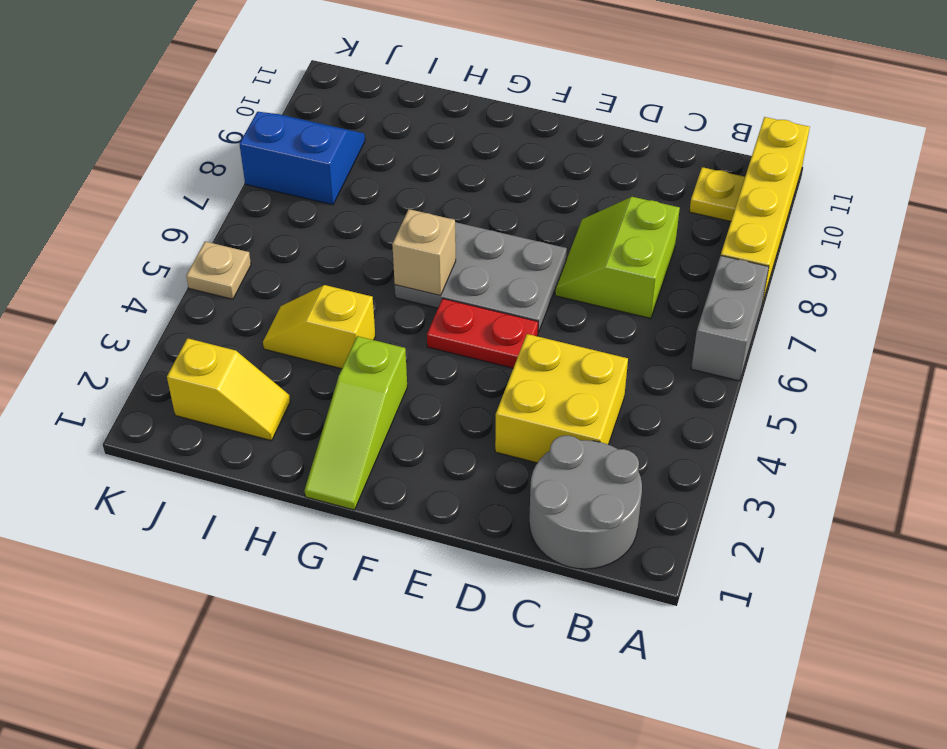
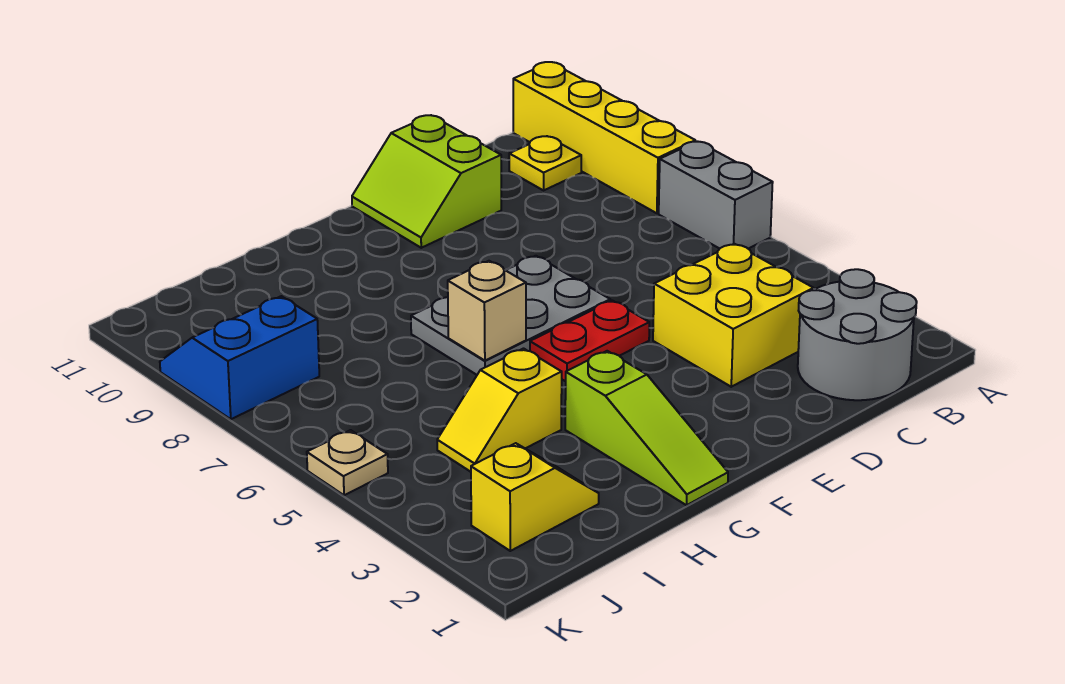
lime 2x2 slope [555,197,680,318] -> lime 2x2 slope moved to [352,115,501,248]

